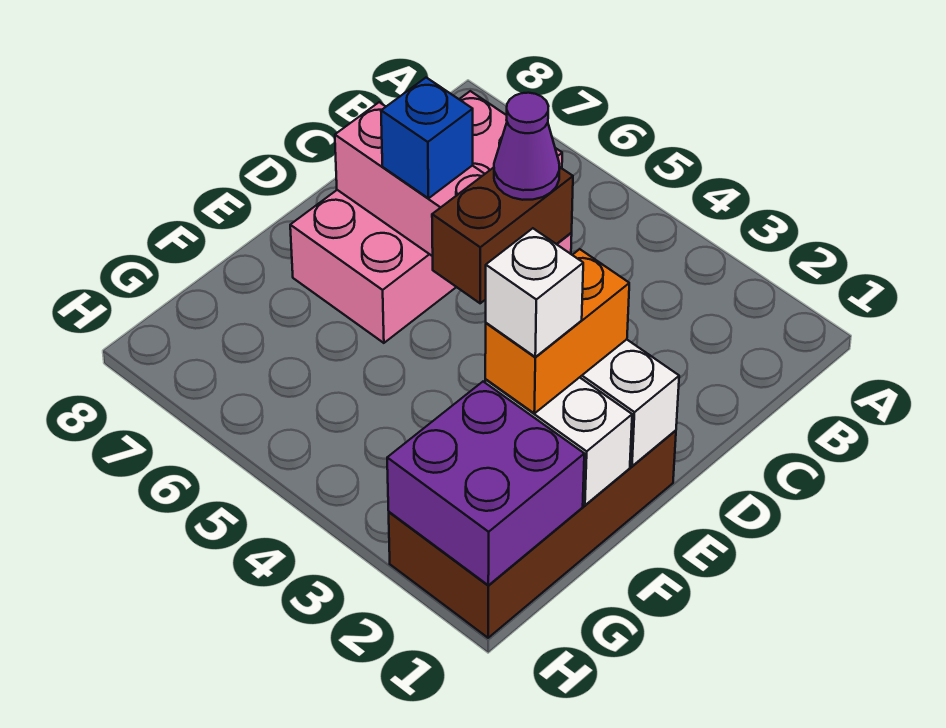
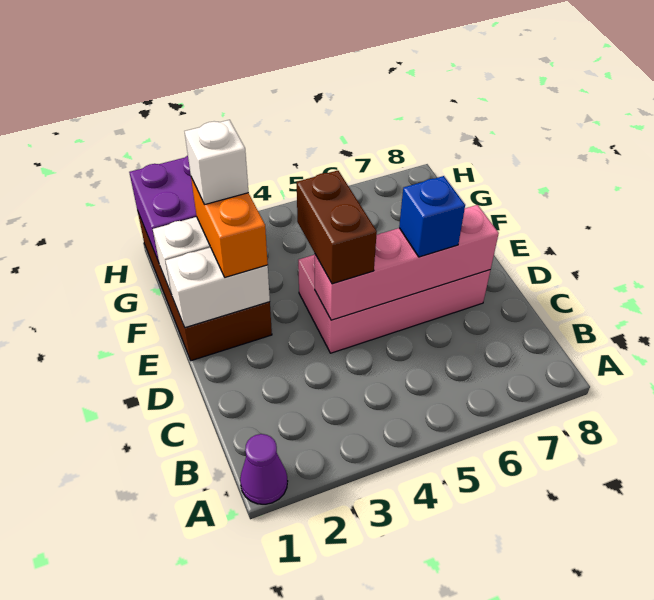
pink 2x4 brick [290,91,562,343] -> pink 2x4 brick turned to [298,255,490,353]
purple 1x1 cone [494,93,559,200] -> purple 1x1 cone moved to [240,434,288,504]

